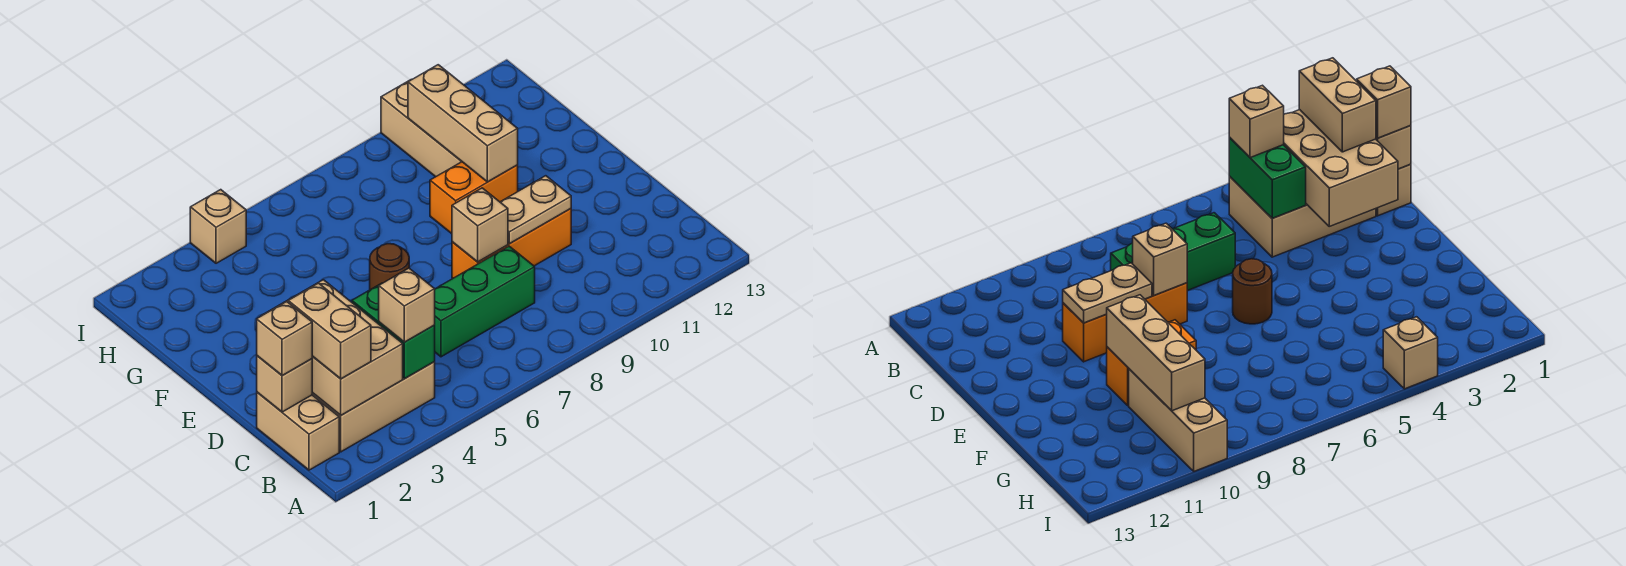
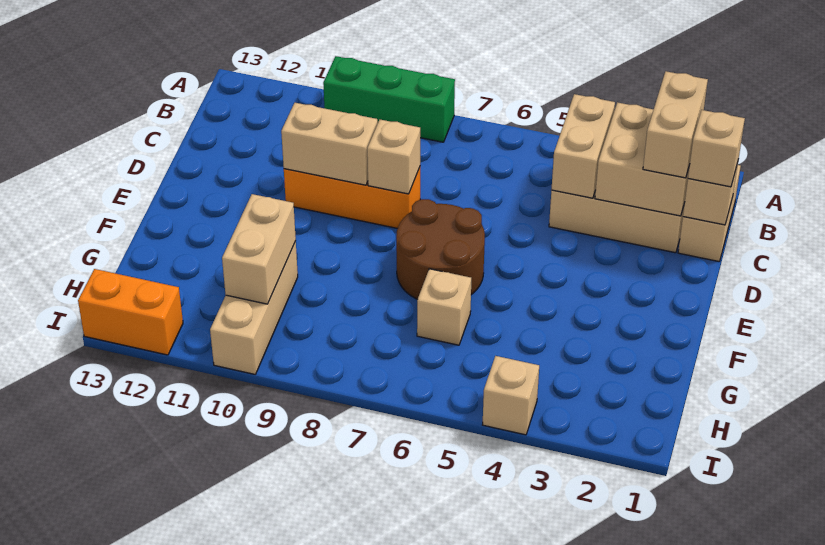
tan 2x3 brick [263,280,403,415] -> tan 2x2 brick [595,102,690,216]
green 1x2 brick [352,283,435,379] -> tan 1x2 brick [551,94,615,198]
tan 1x1 brick [379,268,435,342] -> tan 1x1 brick moved to [417,269,471,345]
green 1x3 brick [435,246,535,357] -> green 1x3 brick moved to [323,56,455,142]
tan 1x2 plate [500,176,571,244] -> tan 1x2 brick [281,103,378,185]
brown 1x1 round brick [370,244,409,290] -> brown 2x2 round brick [396,199,485,299]
orange 1x2 brick [430,162,518,234] -> orange 1x2 brick moved to [78,269,183,355]
tan 1x3 brick [408,65,518,182] -> tan 1x2 brick [222,194,296,304]

